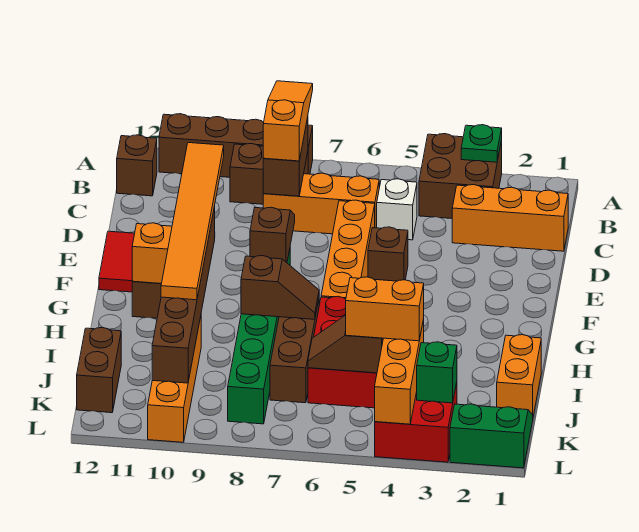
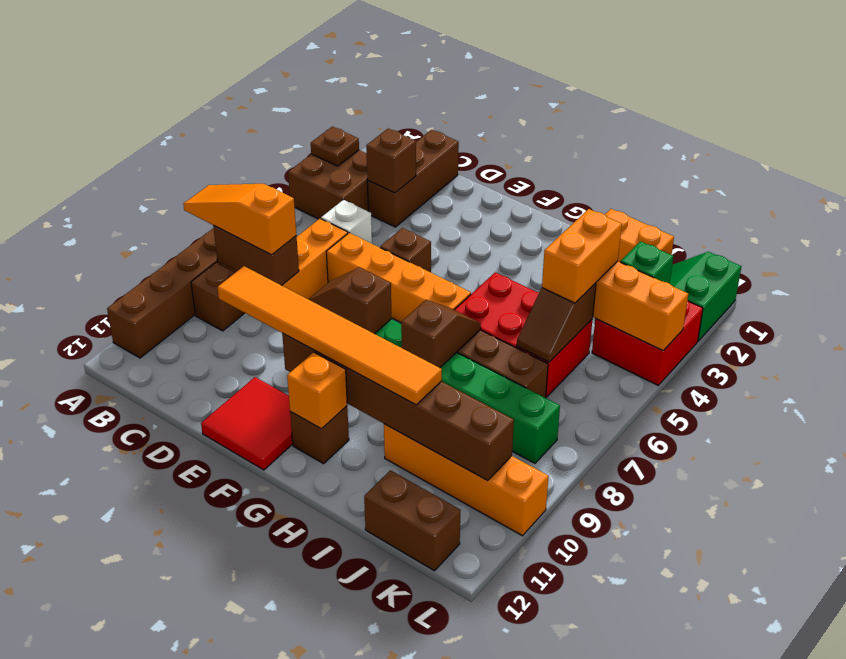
green 1x1 plate [461,125,502,162] -> brown 1x1 plate [311,127,359,166]
brown 1x1 brick [117,135,157,196] -> brown 1x1 brick moved to [366,129,416,193]
orange 1x3 brick [452,185,568,251] -> brown 1x3 brick [367,130,459,227]

